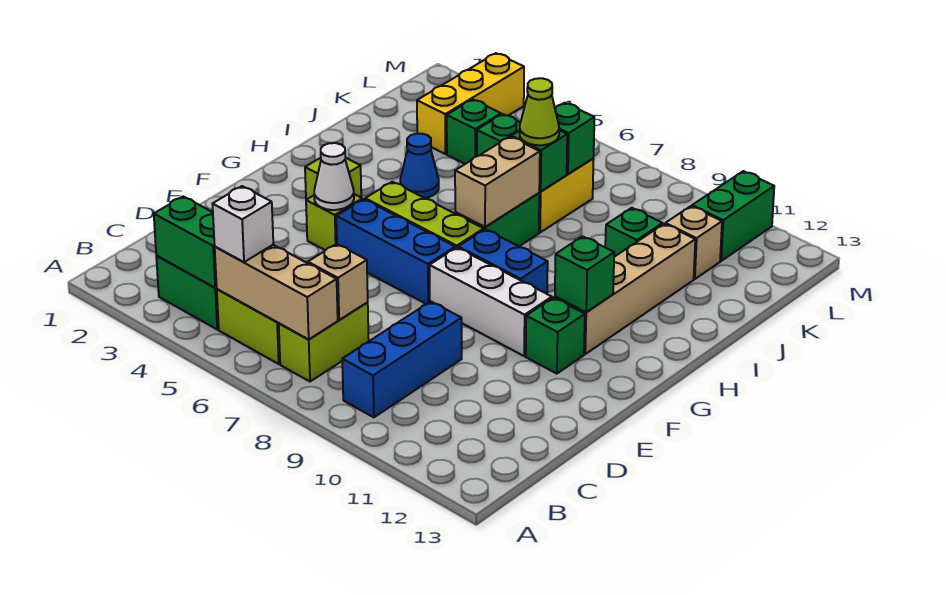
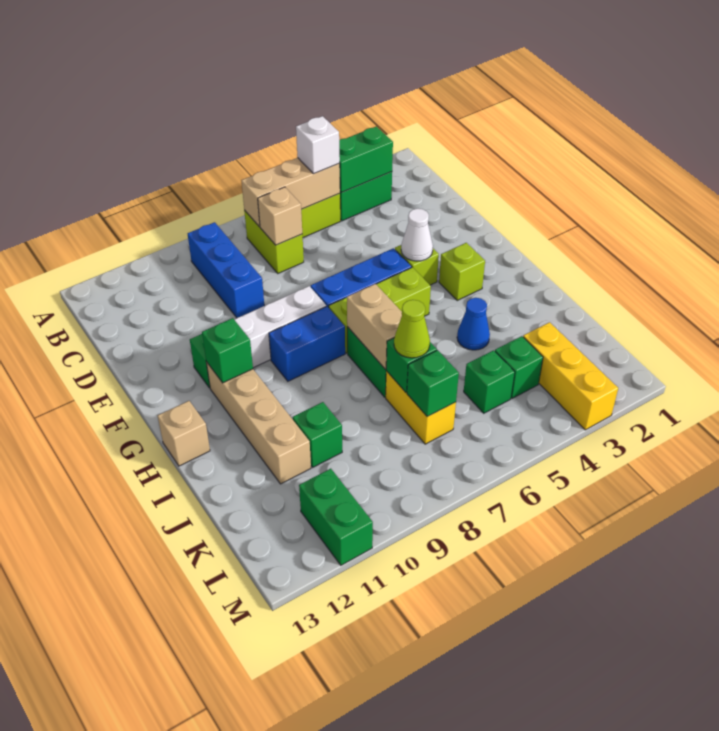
tan 1x1 brick [665,206,722,279] -> tan 1x1 brick moved to [158,401,210,466]

